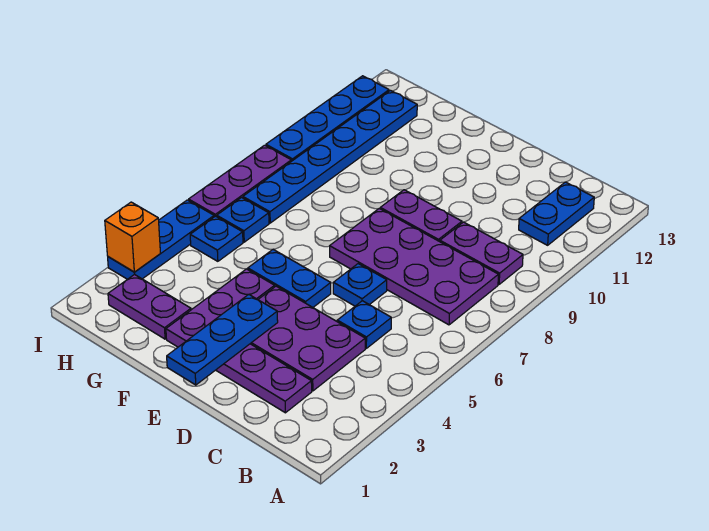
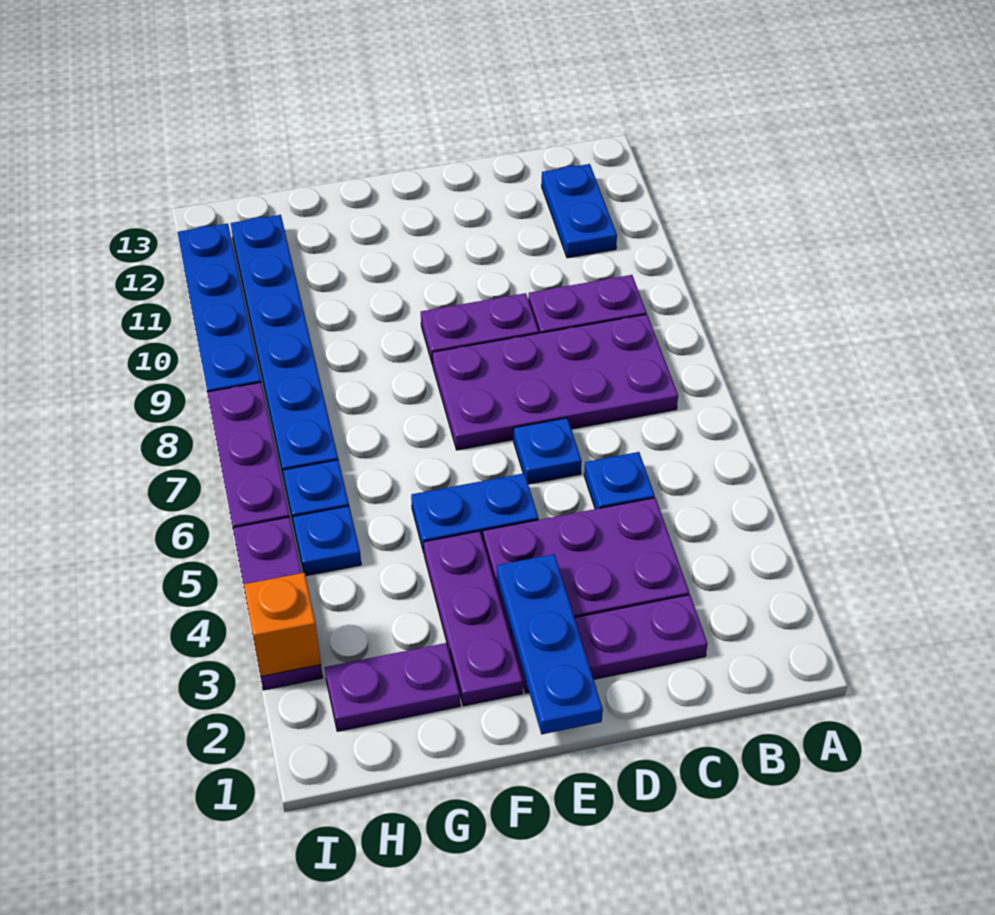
blue 1x3 plate [108,200,214,279] -> purple 1x3 plate [233,517,323,690]

